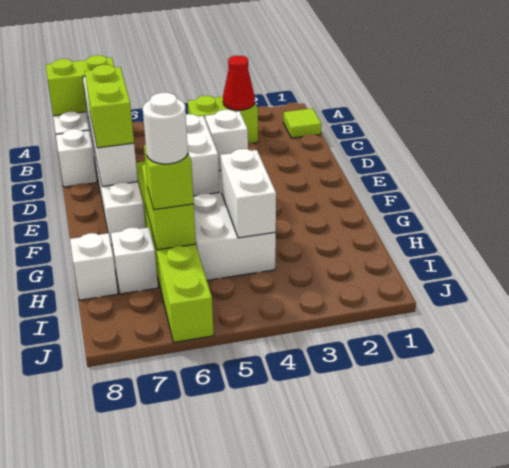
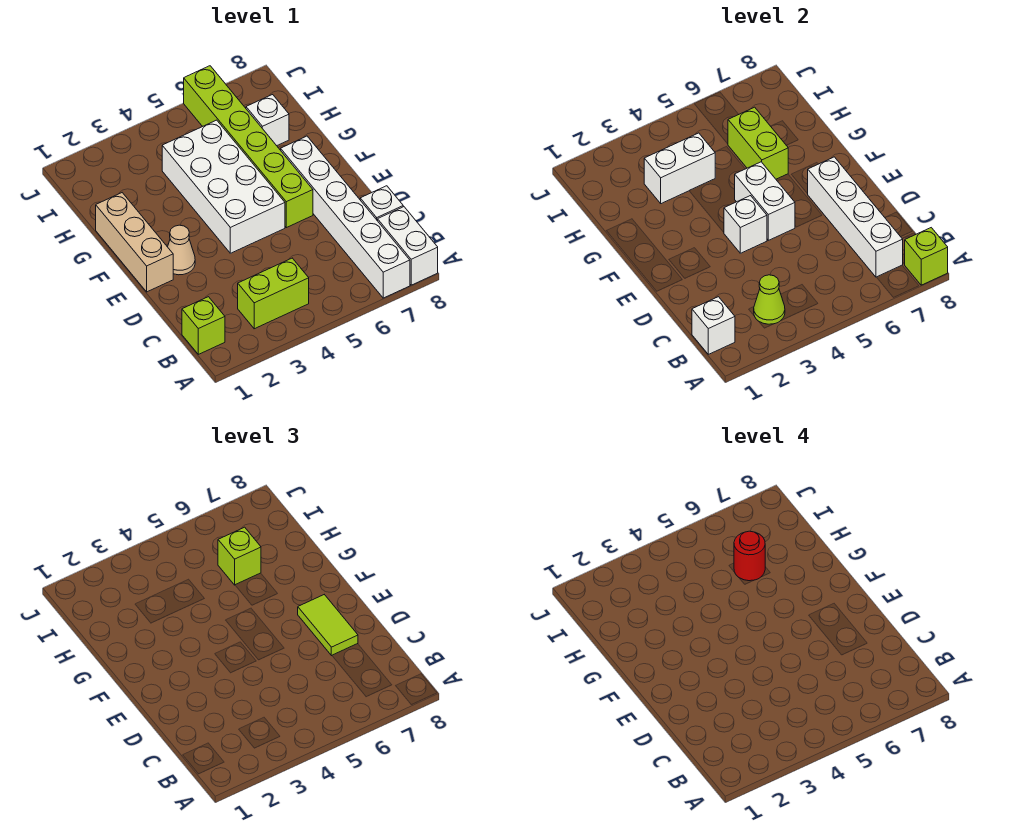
lime 1x2 brick [46,55,115,116] -> lime 1x1 brick [905,228,948,285]
lime 1x1 tile [283,108,322,138] -> lime 1x1 brick [182,297,225,354]
red 1x1 cone [223,55,255,110] -> lime 1x1 cone [754,275,785,324]
lime 1x2 brick [85,65,134,148] -> lime 1x2 tile [298,595,358,656]
none -> tan 1x3 brick [96,193,173,292]
none -> tan 1x1 cone [168,225,195,275]
white 1x2 brick [220,149,276,238] -> white 1x2 brick turned to [644,133,715,204]
white 1x1 round brick [143,93,188,164] -> red 1x1 round brick [734,531,765,581]
white 1x1 brick [70,233,118,300] -> white 1x1 brick moved to [692,297,735,354]

